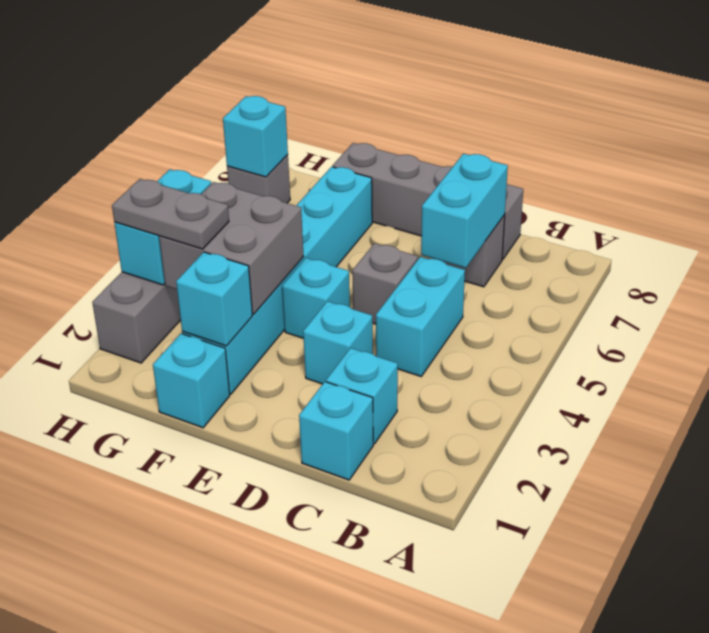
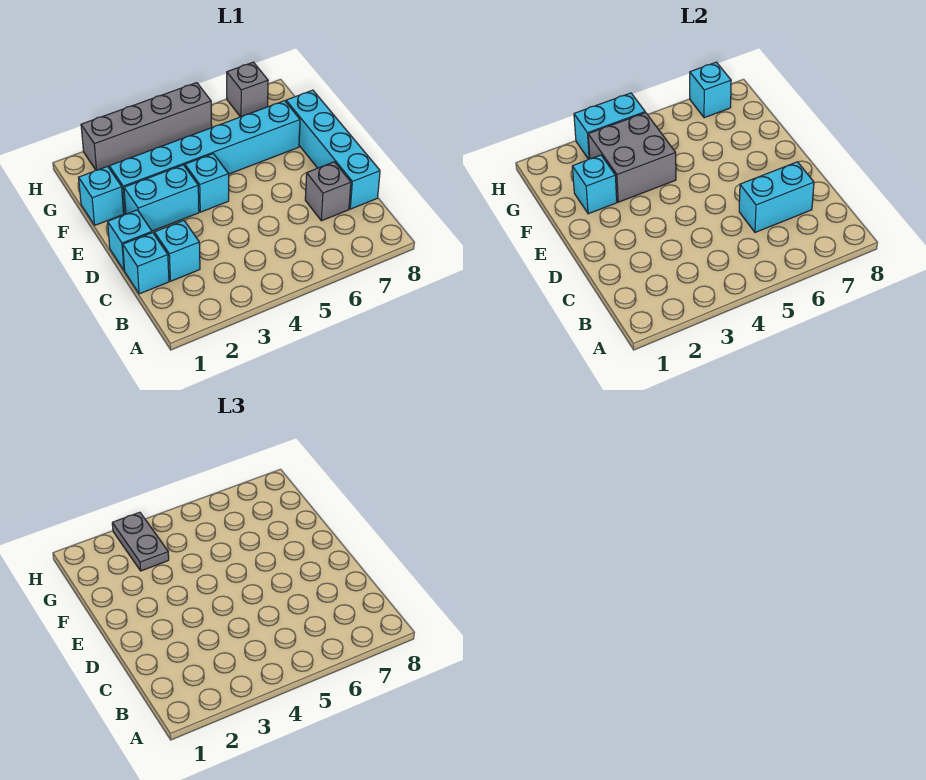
cyan 1x2 brick [376,257,465,376] -> cyan 1x2 brick moved to [124,165,199,231]
grey 1x4 brick [333,143,523,259] -> cyan 1x4 brick [286,90,380,209]
cyan 1x1 brick [303,301,373,384] -> cyan 1x1 brick moved to [108,210,152,270]
grey 1x1 brick [352,243,418,324] -> none

